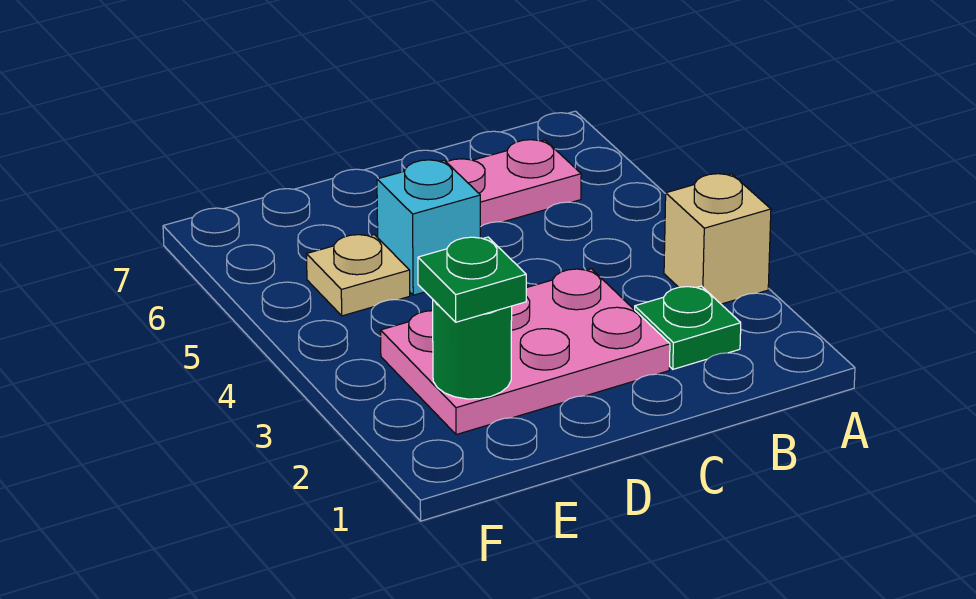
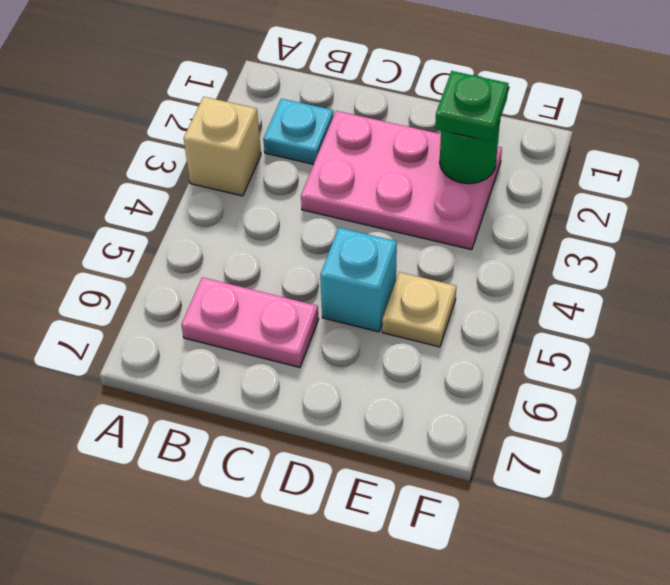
green 1x1 plate [635,286,741,369] -> cyan 1x1 plate [263,99,333,164]

